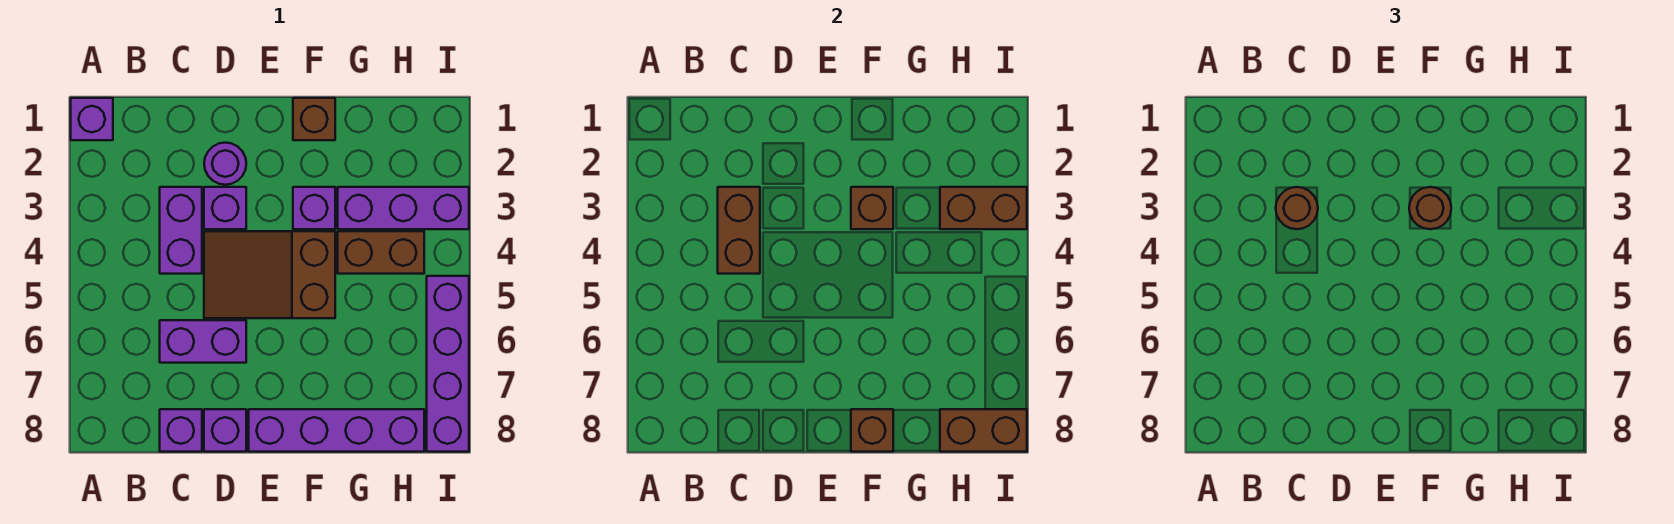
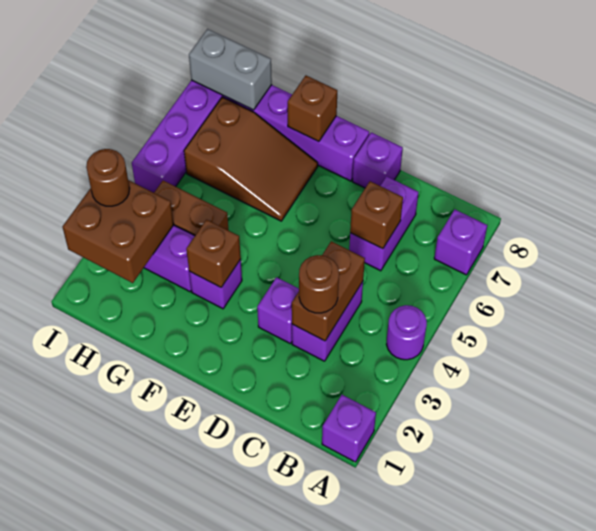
purple 1x2 brick [160,320,246,363] -> purple 1x2 brick turned to [349,176,419,271]
purple 1x1 brick [160,409,202,452] -> purple 1x1 brick moved to [434,210,487,275]
purple 1x1 round brick [204,143,246,185] -> purple 1x1 round brick moved to [386,305,427,360]
brown 2x3 slope [204,231,335,318] -> brown 2x3 slope moved to [184,97,318,221]
brown 1x1 brick [293,98,335,140] -> brown 1x1 brick moved to [350,181,403,249]
brown 1x1 round brick [1409,187,1451,229] -> brown 1x1 round brick moved to [86,149,130,206]
brown 1x2 brick [940,187,1027,229] -> brown 2x2 brick [63,180,174,283]
brown 1x2 brick [940,409,1027,452] -> grey 1x2 brick [189,29,272,110]

